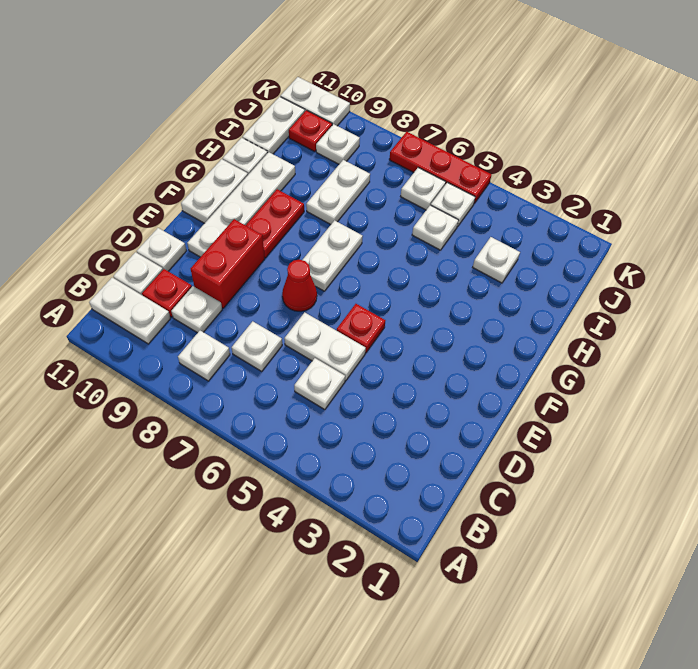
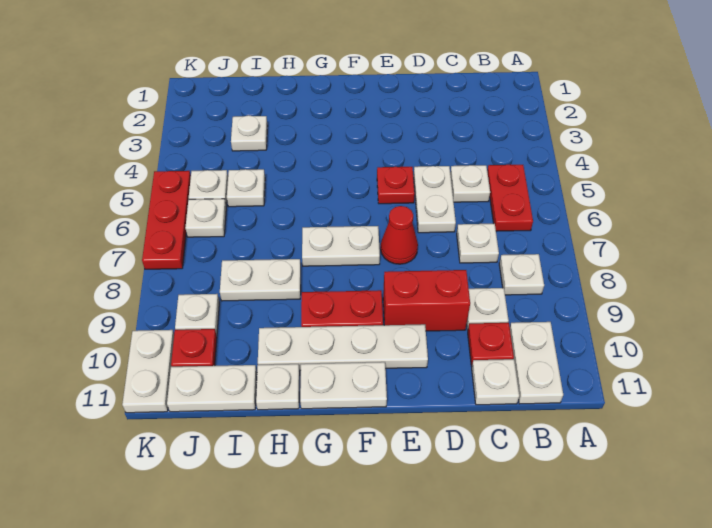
none -> red 1x2 plate [487,165,533,231]
white 1x1 plate [137,228,186,271] -> none

